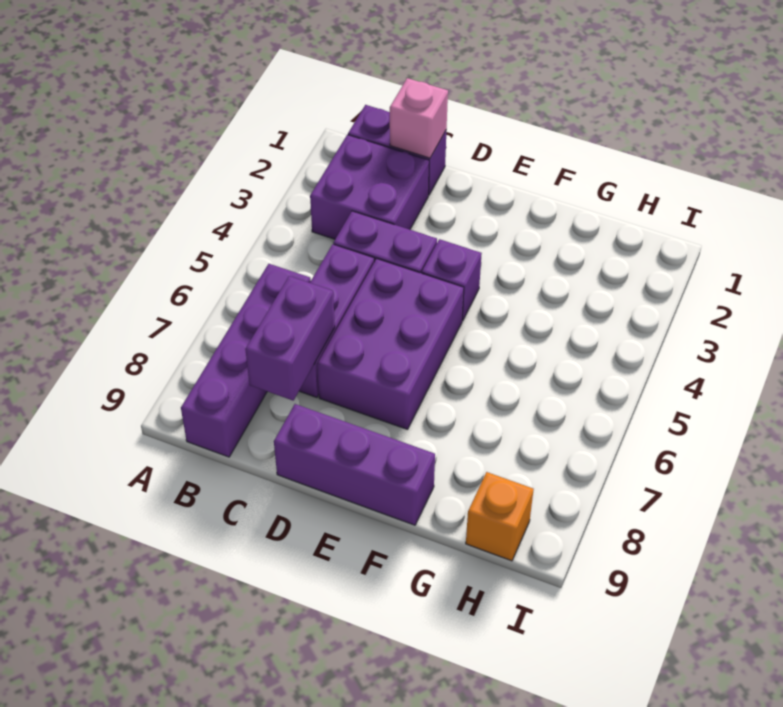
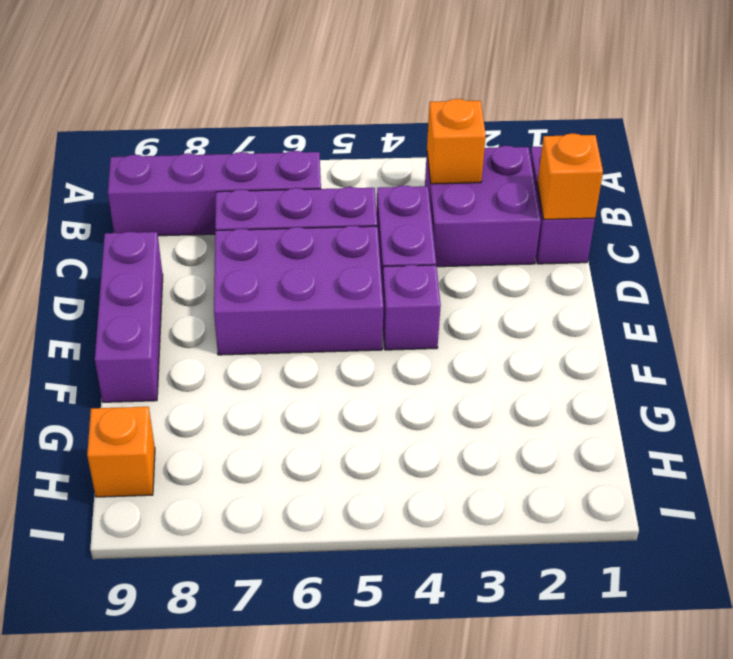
none -> orange 1x1 brick [427,99,486,184]
pink 1x1 brick [390,78,448,158] -> orange 1x1 brick [537,133,603,219]
purple 1x2 brick [245,276,335,401] -> none

